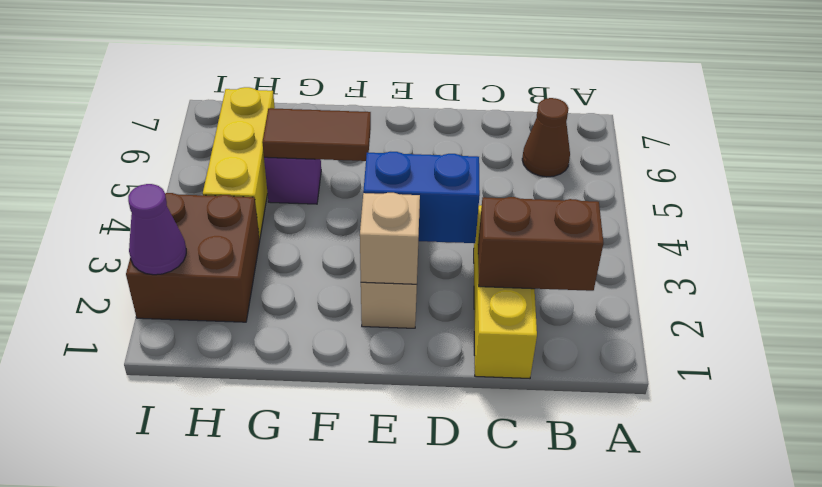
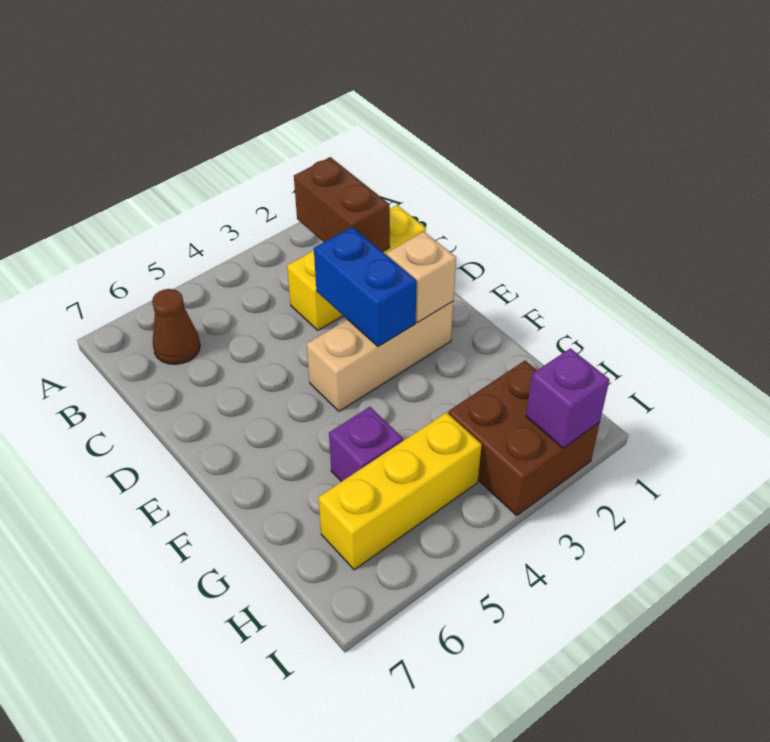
brown 1x2 tile [262,108,371,161] -> none
purple 1x1 cone [128,184,186,275] -> purple 1x1 brick [526,348,609,448]

